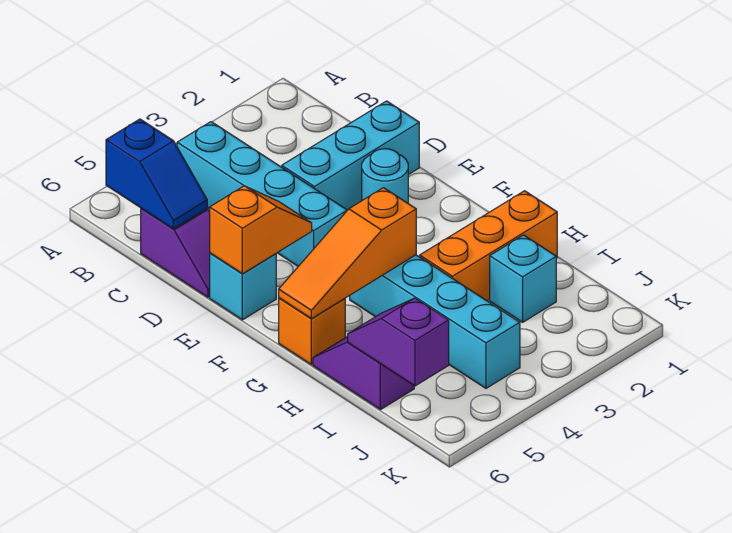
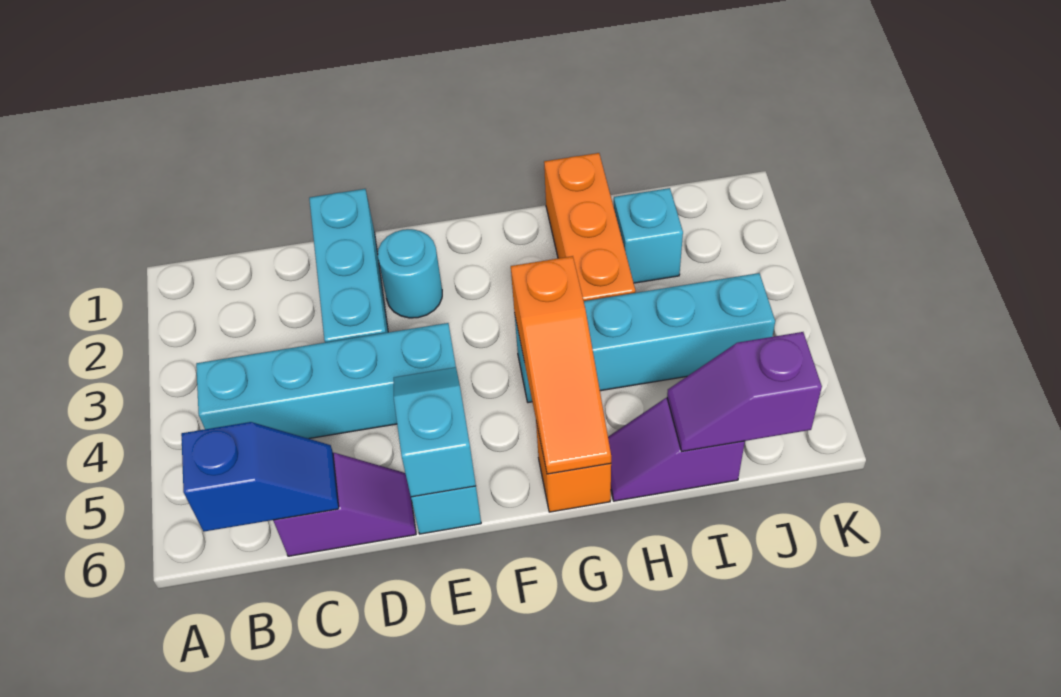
orange 1x2 slope [210,186,312,274] -> cyan 1x2 slope [394,367,476,497]

